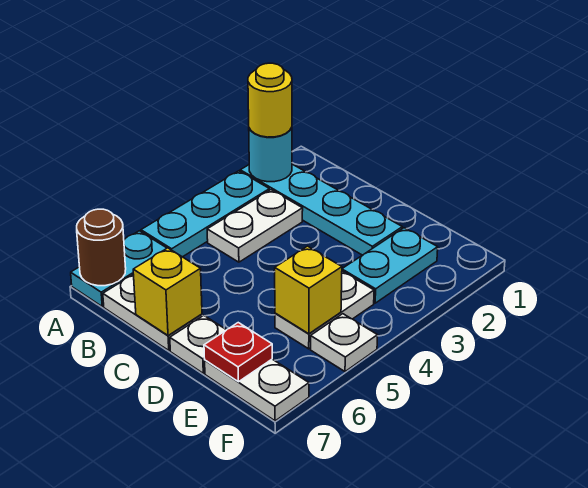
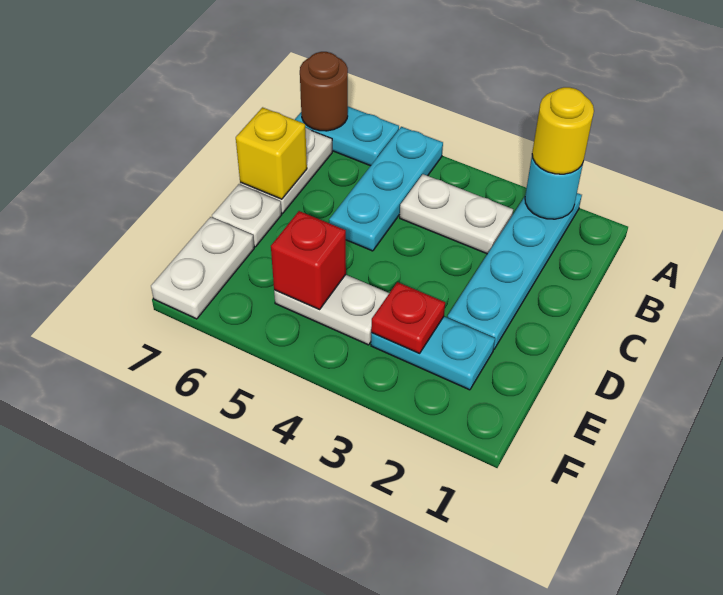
cyan 1x3 plate [141,171,270,257] -> cyan 1x3 plate turned to [329,127,443,251]
yellow 1x1 brick [275,246,342,334] -> red 1x1 brick [271,211,346,309]
red 1x1 plate [204,323,272,382] -> red 1x1 plate moved to [371,282,445,353]
white 1x1 plate [311,314,378,372] -> none

